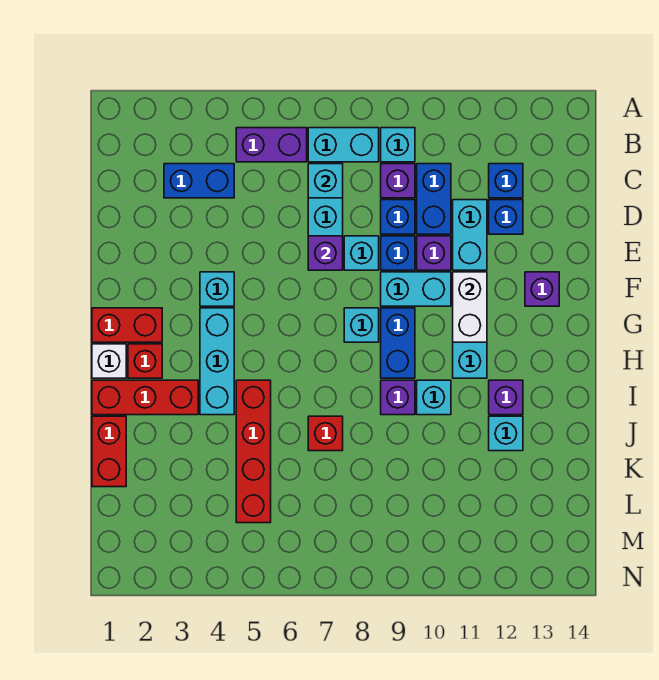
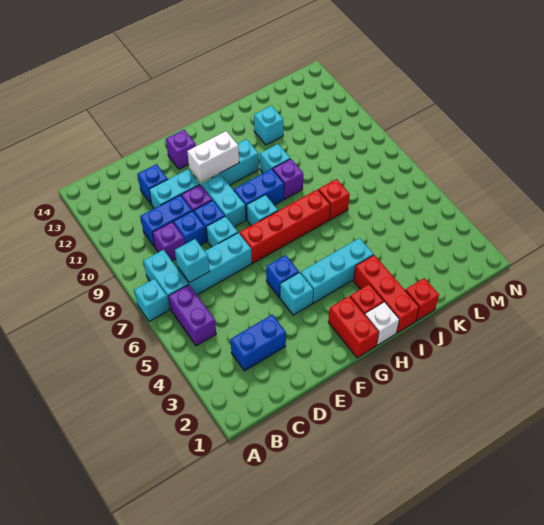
cyan 1x1 brick [381,128,415,162] -> cyan 1x1 brick moved to [134,279,169,322]
blue 1x2 brick [164,164,234,198] -> blue 1x2 brick turned to [230,315,286,371]
blue 1x1 brick [489,164,523,198] -> blue 1x1 brick moved to [266,255,299,297]
purple 1x1 brick [308,236,343,270] -> none
red 1x4 brick [236,380,271,523] -> red 1x4 brick moved to [240,189,331,263]
purple 1x1 brick [489,380,523,415] -> none
red 1x2 brick [92,416,126,487] -> red 1x1 brick [405,278,439,321]

